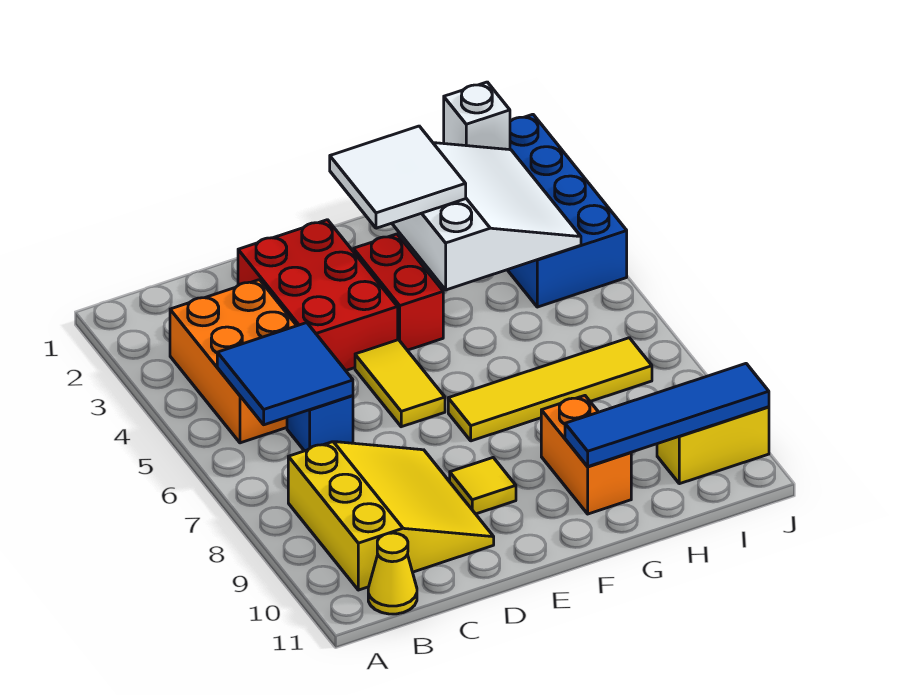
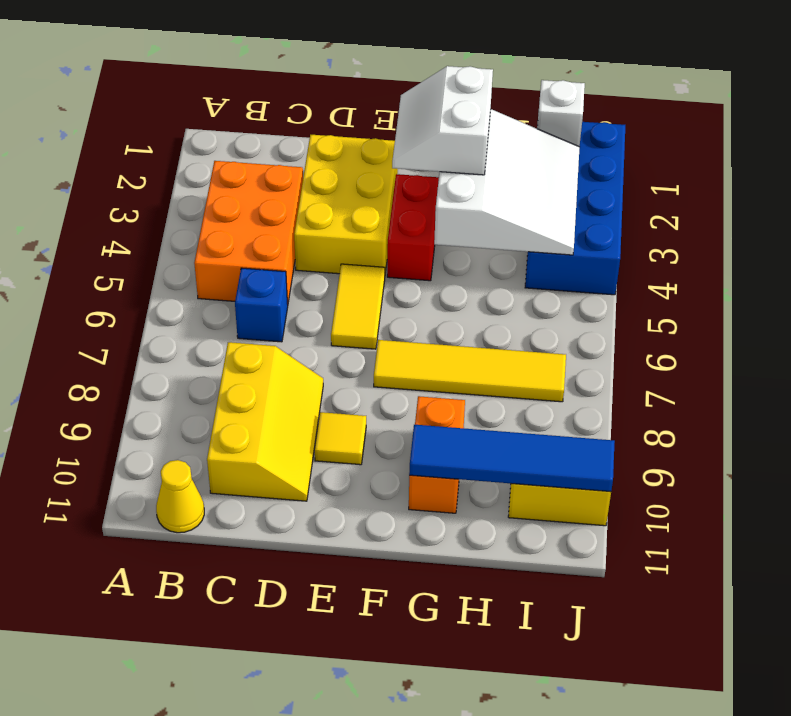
blue 2x2 tile [217,323,353,425] -> none
yellow 3x3 slope [288,442,494,590] -> yellow 2x3 slope [207,342,323,501]
red 2x3 brick [238,220,398,370] -> yellow 2x3 brick [294,135,398,274]
white 2x2 tile [330,126,466,228] -> white 2x2 slope [392,66,493,175]

